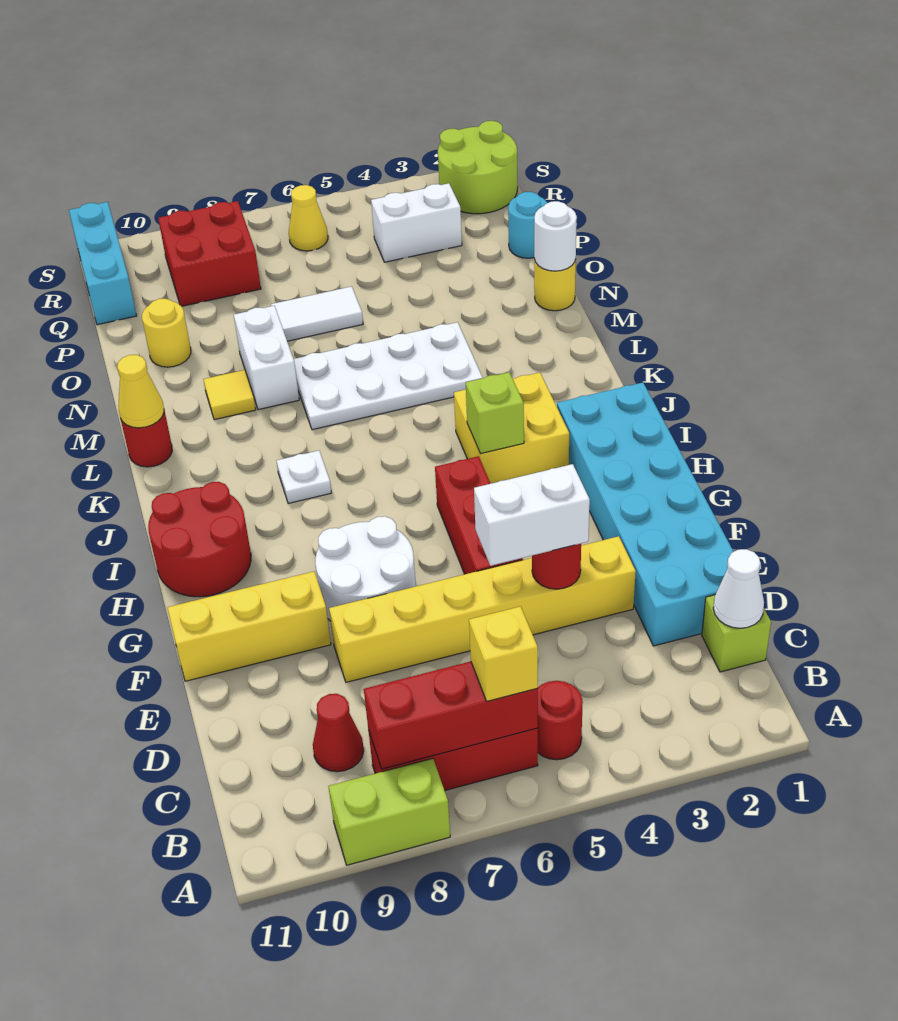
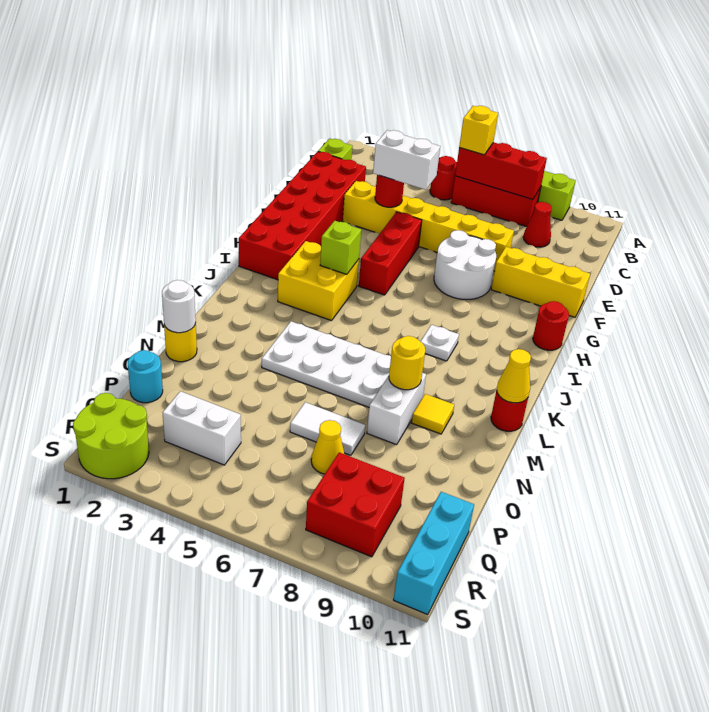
white 1x1 cone [713,549,764,628] -> none
cyan 2x6 brick [557,383,734,646] -> red 2x6 brick [239,152,366,280]
red 2x2 round brick [148,482,251,597] -> red 1x1 round brick [533,301,569,350]
yellow 1x1 round brick [142,299,191,367] -> yellow 1x1 round brick moved to [389,336,425,390]
yellow 1x1 cone [289,185,328,251] -> yellow 1x1 cone moved to [311,420,344,474]

